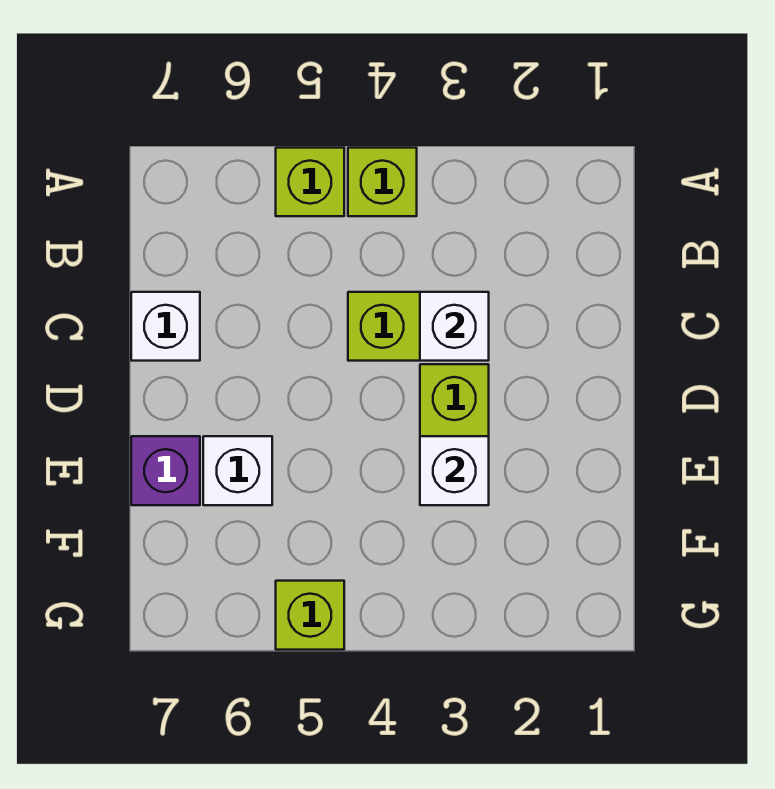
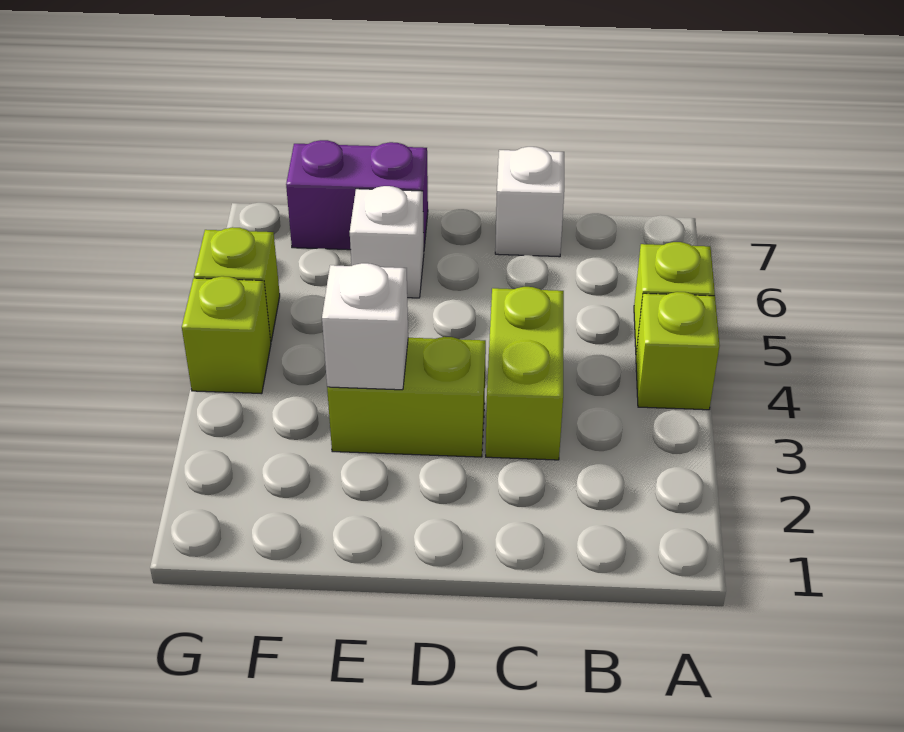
white 1x1 brick [420,292,489,361] -> none
purple 1x1 brick [131,436,200,505] -> purple 1x2 brick [286,140,428,250]
none -> lime 1x1 brick [182,276,271,394]

